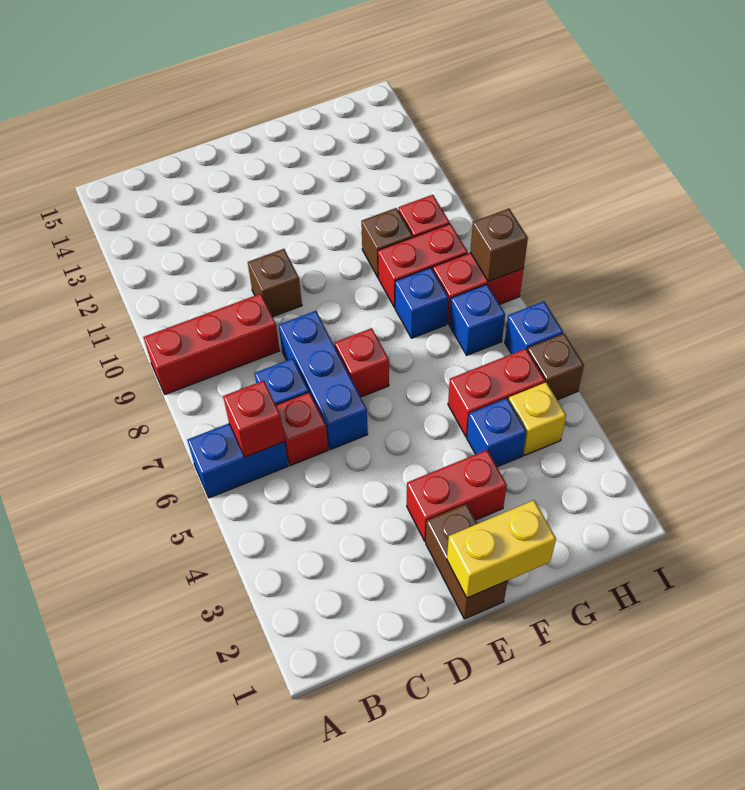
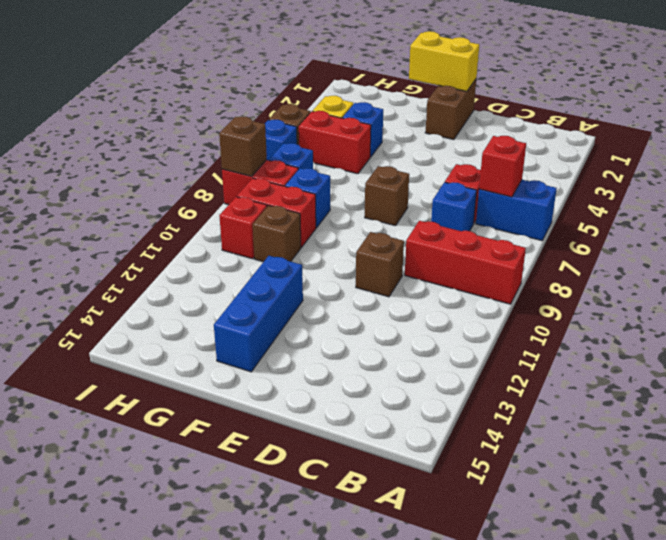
blue 1x3 brick [279,311,368,450] -> blue 1x3 brick moved to [214,256,303,372]
red 1x2 brick [407,450,507,541] -> none
red 1x1 brick [335,328,389,397] -> brown 1x1 brick [365,166,409,226]

